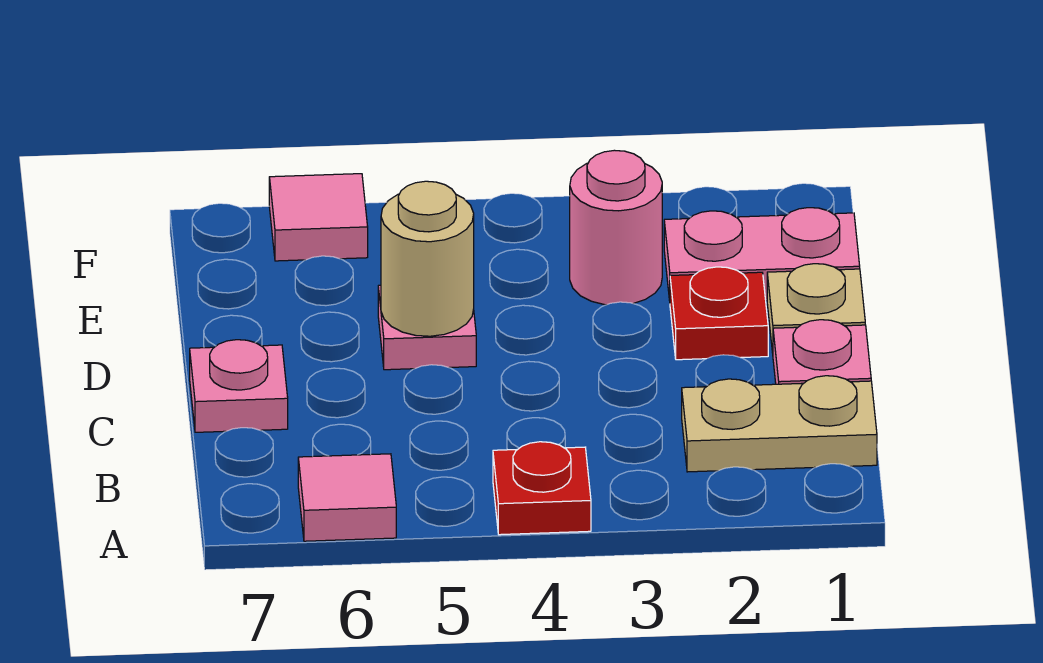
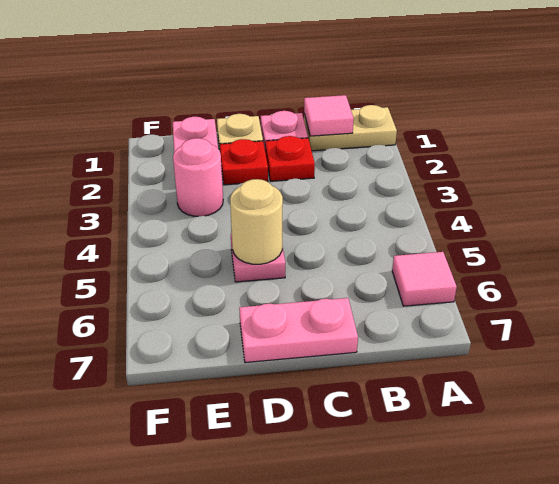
red 1x1 plate [493,442,591,535] -> red 1x1 plate moved to [265,136,315,181]
tan 1x2 plate [682,376,877,472] -> tan 1x2 plate turned to [304,105,397,151]
pink 1x1 plate [190,340,288,432] -> pink 1x2 plate [239,298,358,363]
pink 1x1 tile [269,174,368,261] -> pink 1x1 tile moved to [304,95,354,136]

